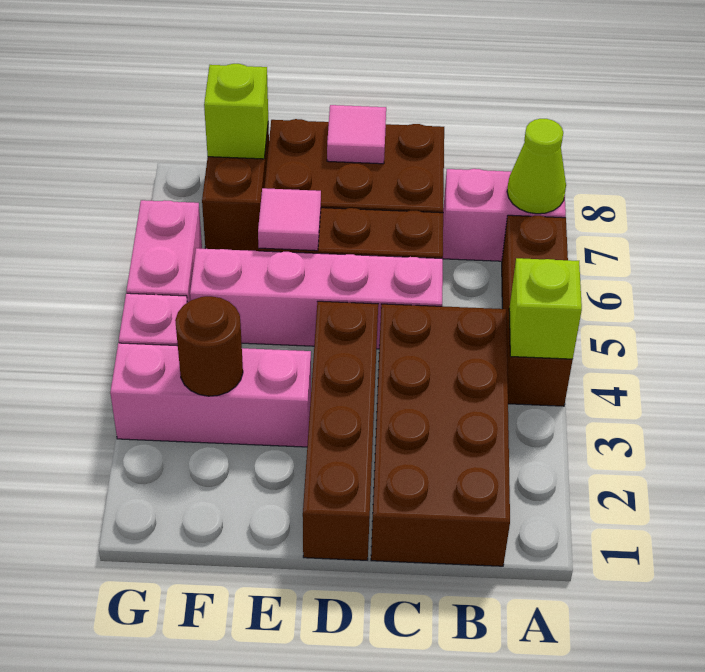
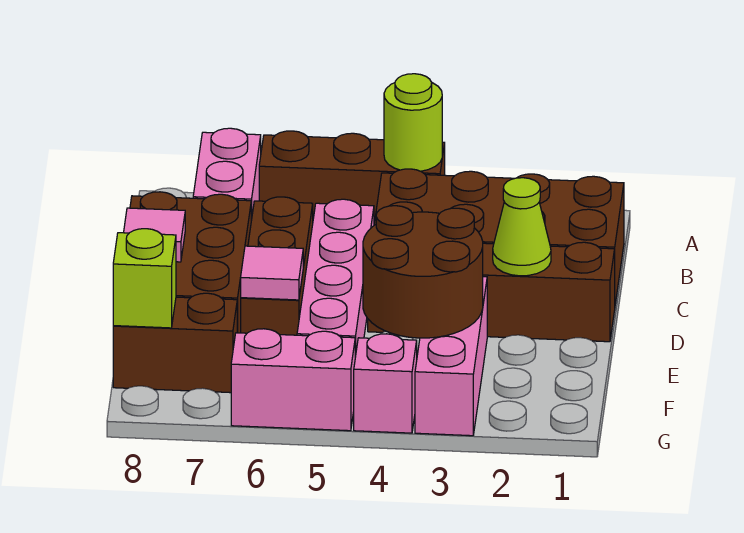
lime 1x1 brick [509,258,582,359] -> lime 1x1 round brick [384,74,442,171]
lime 1x1 cone [507,119,566,214] -> lime 1x1 cone moved to [493,178,551,276]
brown 1x1 round brick [175,296,243,396] -> brown 2x2 round brick [363,206,483,338]

